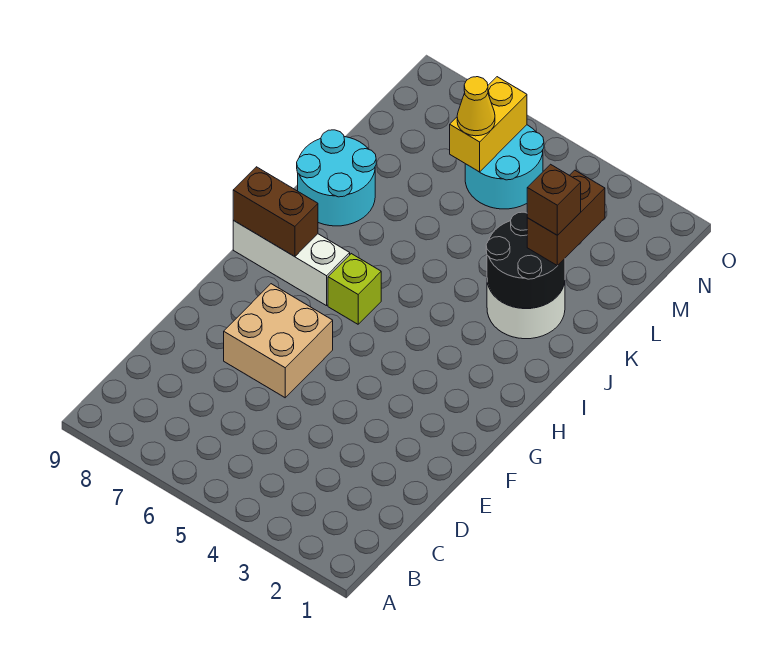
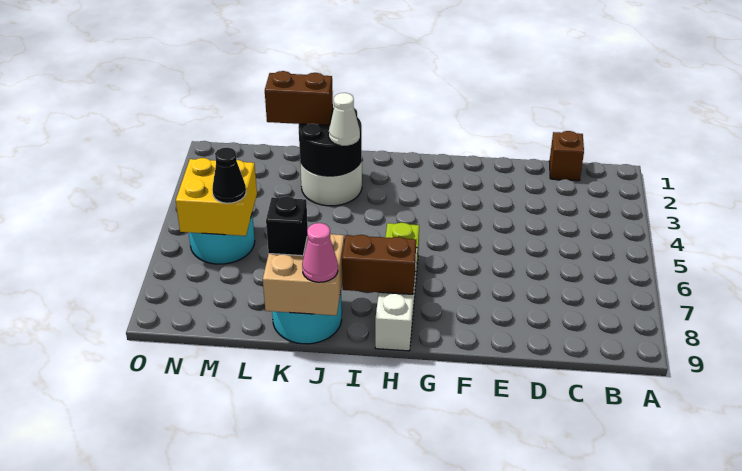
tan 2x2 brick [224,284,333,398] -> tan 2x2 brick moved to [263,234,344,316]
brown 1x2 brick [233,167,318,257] -> brown 1x2 brick turned to [342,235,416,294]
none -> white 1x1 cone [329,93,360,146]
none -> pink 1x1 cone [302,223,338,282]
brown 1x1 brick [527,164,581,235] -> brown 1x1 brick moved to [549,131,584,181]
none -> black 1x1 brick [266,196,308,256]
yellow 1x2 brick [450,77,527,172] -> yellow 2x2 brick [176,158,257,236]
yellow 1x1 cone [457,77,495,136] -> black 1x1 cone [212,148,246,203]

